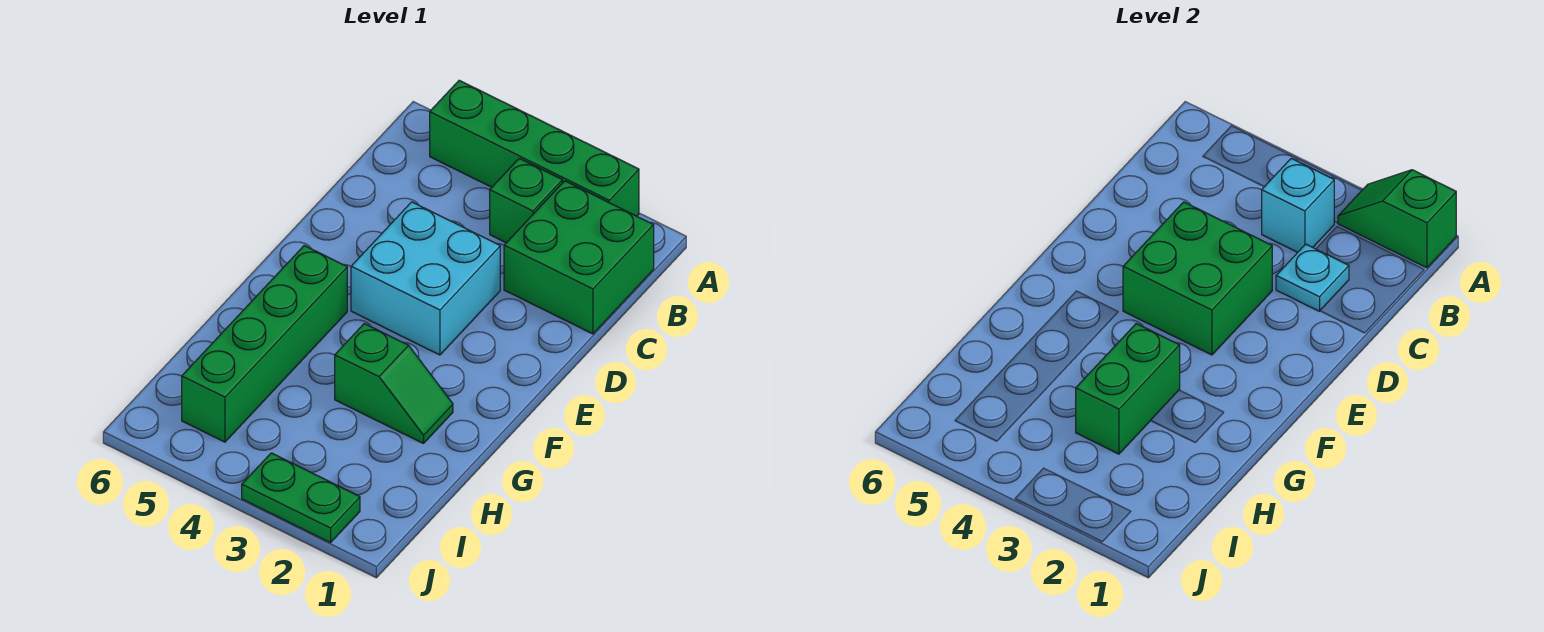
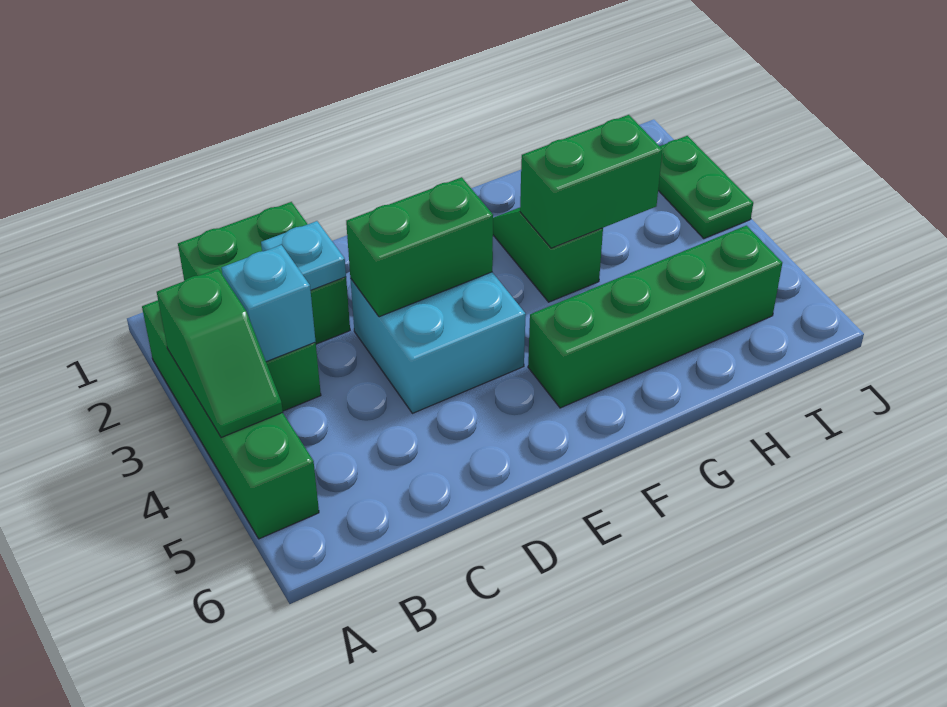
green 1x2 slope [1338,170,1456,268] -> green 1x2 slope moved to [157,269,283,438]
green 2x2 brick [1123,202,1272,355] -> green 1x2 brick [346,177,493,317]

